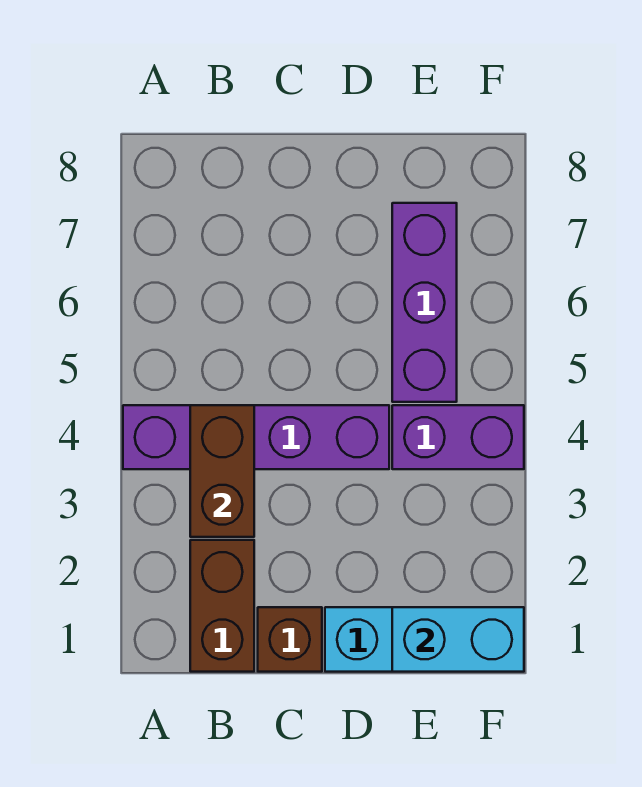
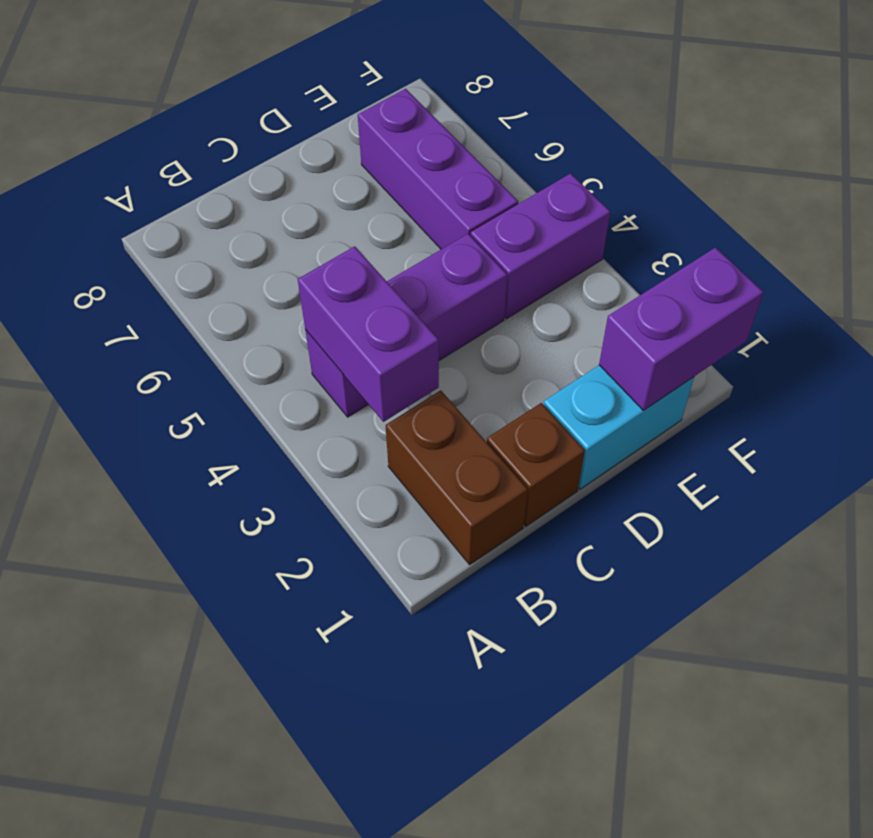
purple 1x4 brick [123,405,389,469] -> purple 1x3 brick [305,234,507,417]
brown 1x2 brick [190,405,254,537] -> purple 1x2 brick [298,246,439,422]
cyan 1x2 brick [392,607,524,672] -> purple 1x2 brick [599,247,763,411]

